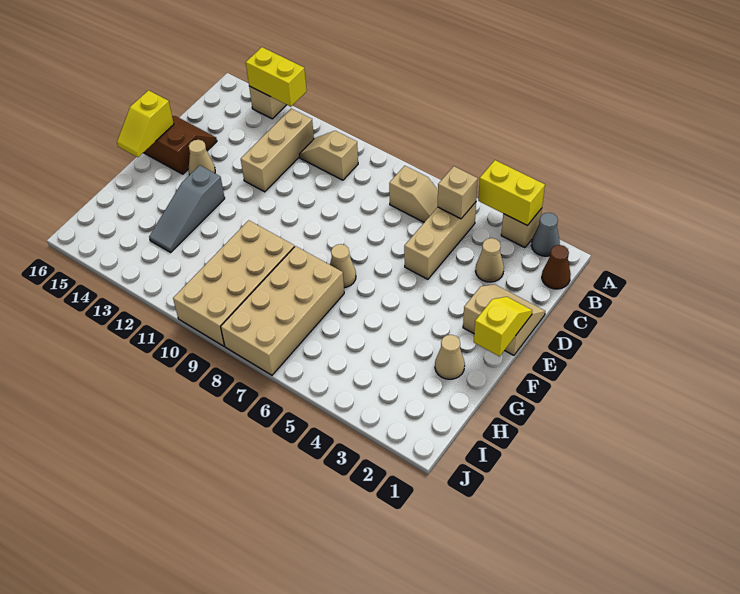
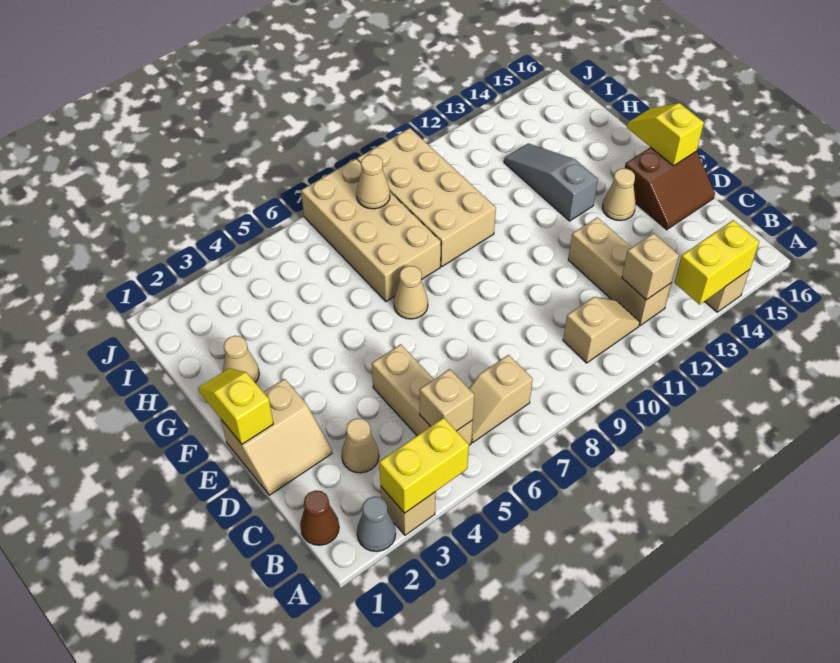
none -> tan 1x1 brick [622,233,679,300]
yellow 1x2 slope [474,297,532,356] -> yellow 1x2 slope turned to [198,368,273,444]
none -> tan 1x1 cone [356,155,390,209]

